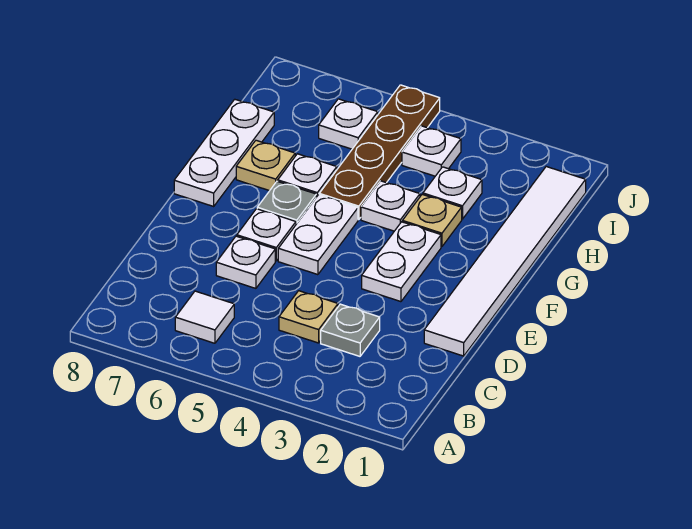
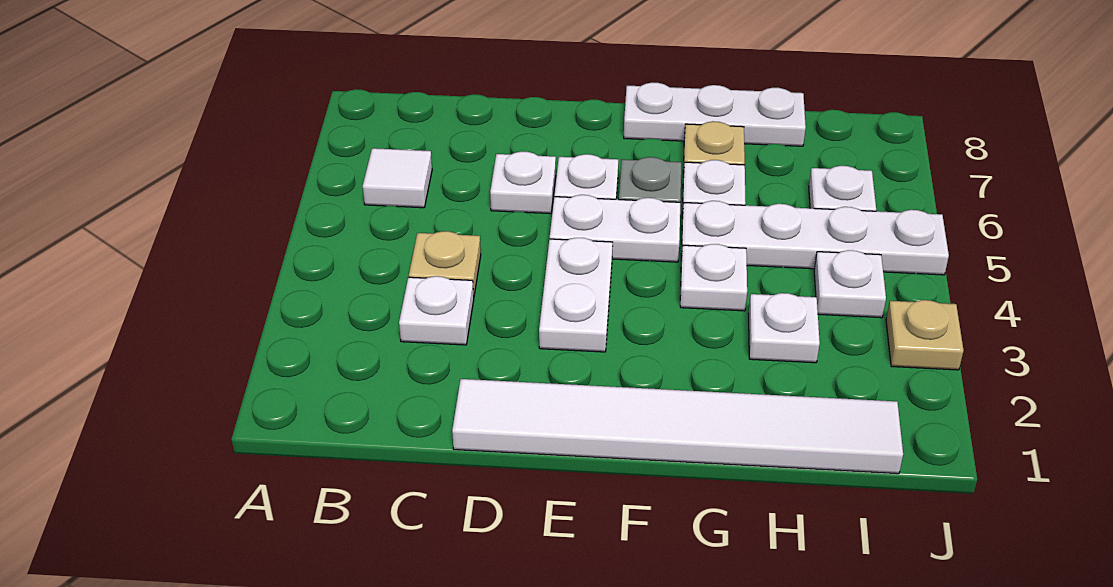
grey 1x1 plate [321,304,380,356] -> white 1x1 plate [399,276,474,345]
white 1x2 plate [362,222,441,302] -> white 1x2 plate turned to [539,238,613,352]
tan 1x1 plate [402,194,462,247] -> tan 1x1 plate moved to [886,300,964,370]
brown 1x4 plate [319,85,440,220] -> white 1x4 plate [681,201,949,275]

